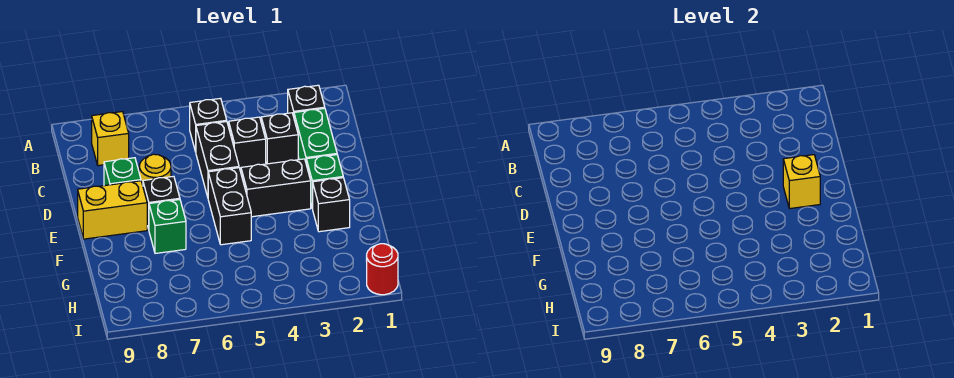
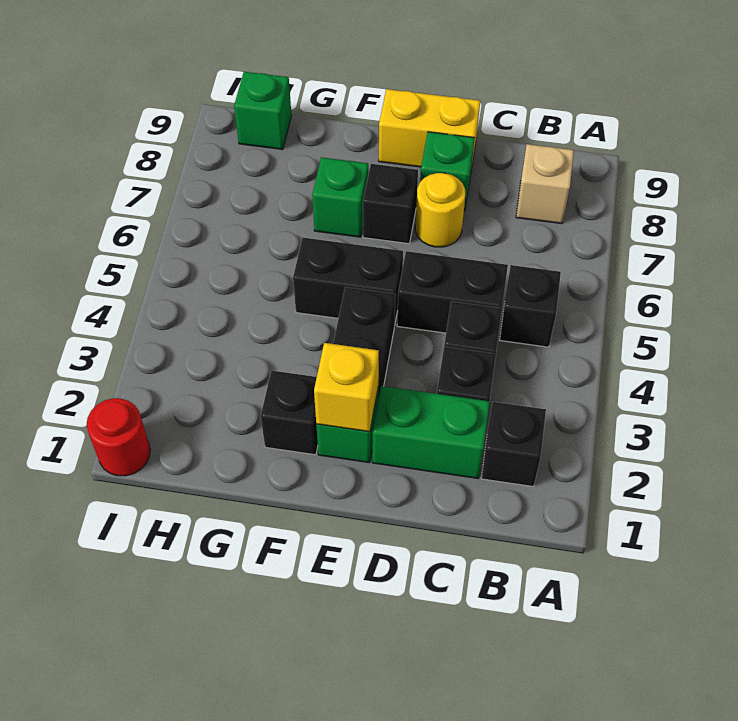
yellow 1x1 brick [92,112,129,165] -> tan 1x1 brick [516,144,574,224]
yellow 1x2 brick [78,181,147,239] -> yellow 1x2 brick turned to [379,89,480,170]
none -> green 1x1 brick [234,72,292,149]

